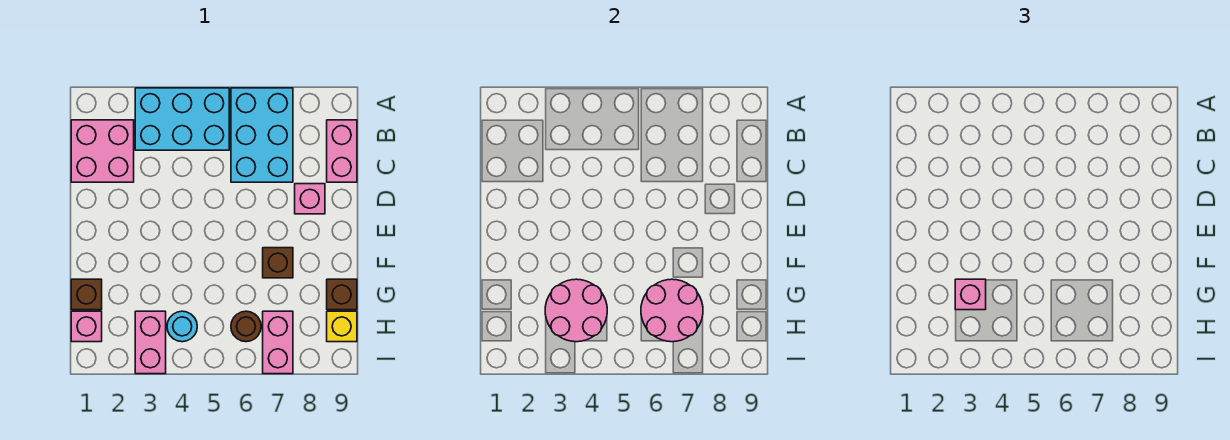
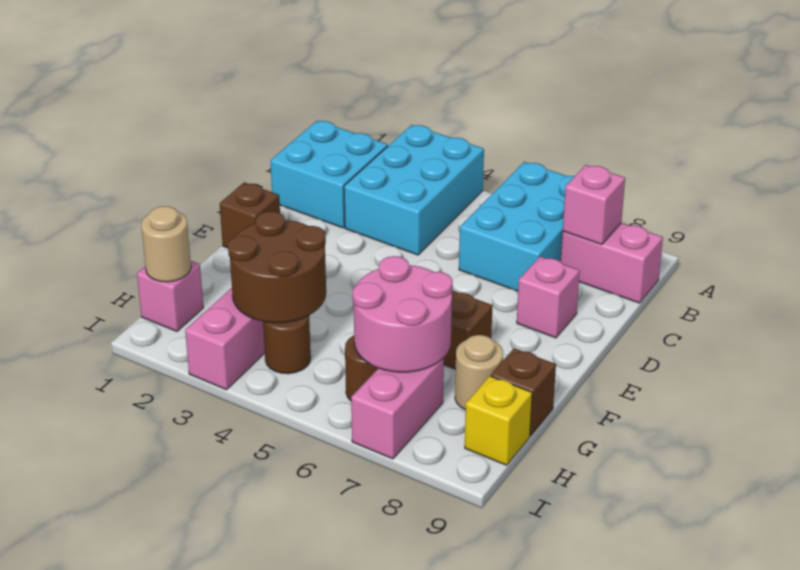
cyan 2x3 brick [135,88,229,150] -> cyan 2x3 brick turned to [344,125,484,255]
pink 2x2 brick [71,120,134,182] -> cyan 2x2 brick [271,121,388,228]
pink 1x2 brick [327,120,357,182] -> pink 1x2 brick turned to [561,223,663,303]
brown 1x1 brick [71,279,102,310] -> brown 1x1 brick moved to [220,182,280,248]
pink 2x2 round brick [545,279,607,342] -> brown 2x2 round brick [228,211,326,323]
pink 1x1 brick [955,279,986,310] -> pink 1x1 brick moved to [563,165,625,244]
none -> tan 1x1 round brick [455,335,503,410]
none -> tan 1x1 round brick [141,206,191,282]
cyan 1x1 round brick [167,311,197,342] -> brown 1x1 round brick [263,316,311,374]

